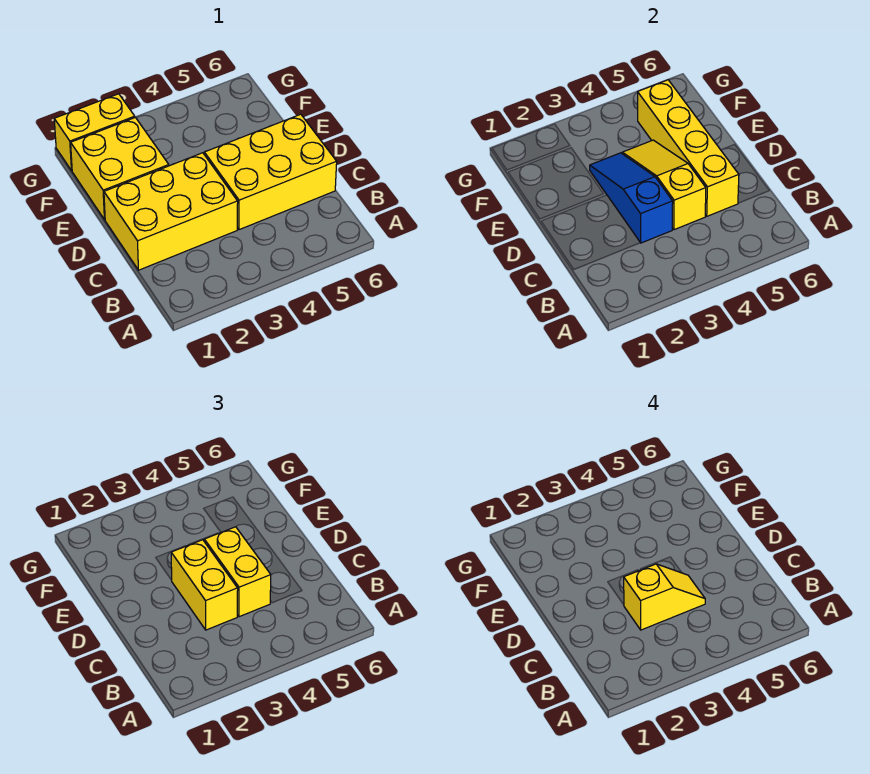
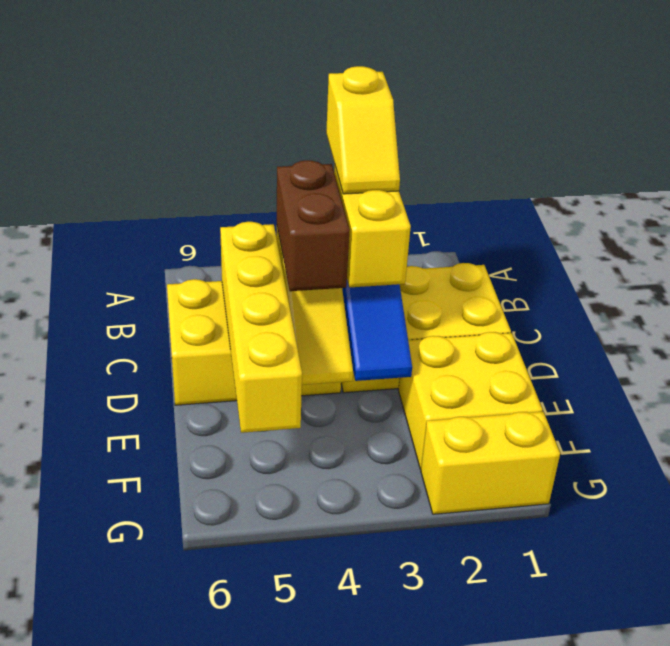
yellow 1x2 slope [624,564,705,630] -> yellow 1x2 slope turned to [326,66,400,194]
yellow 1x2 brick [204,527,271,617] -> brown 1x2 brick [277,160,350,291]

